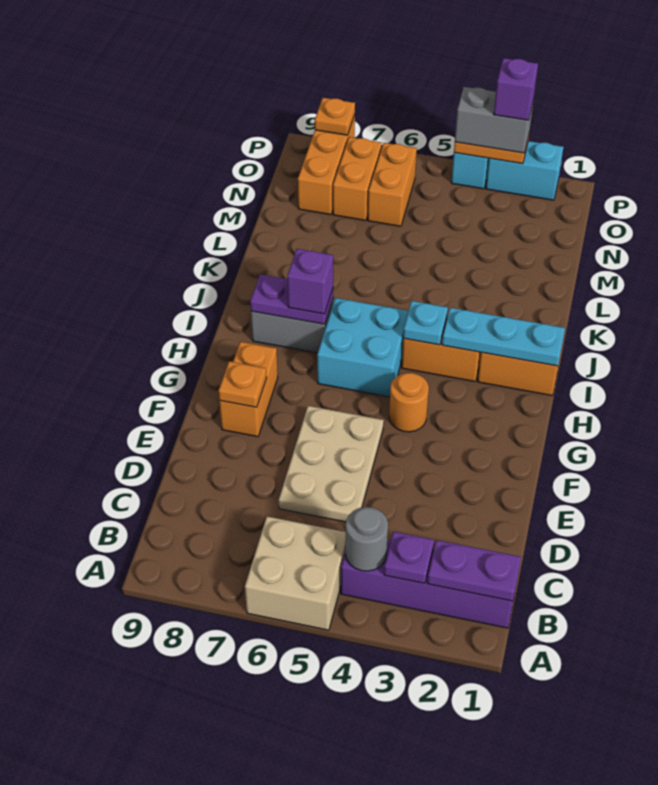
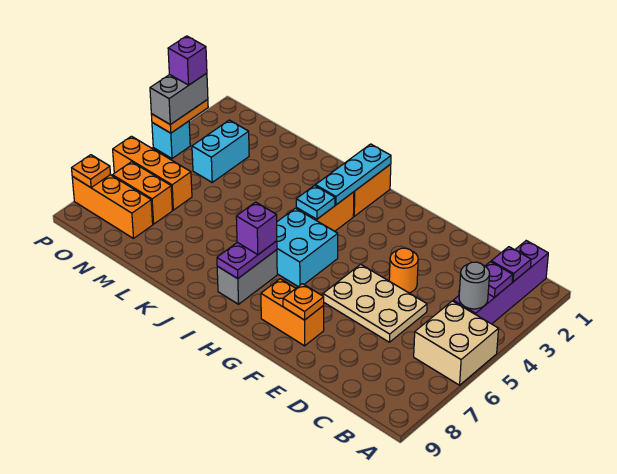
purple 1x2 plate [427,540,521,601] -> purple 1x1 plate [491,247,531,282]
orange 1x1 round brick [389,373,429,432] -> orange 1x1 round brick moved to [389,248,418,293]
orange 1x2 brick [368,143,417,226] -> orange 1x3 brick [113,136,192,210]
cyan 1x2 brick [486,141,563,200] -> cyan 1x2 brick moved to [192,120,249,182]

